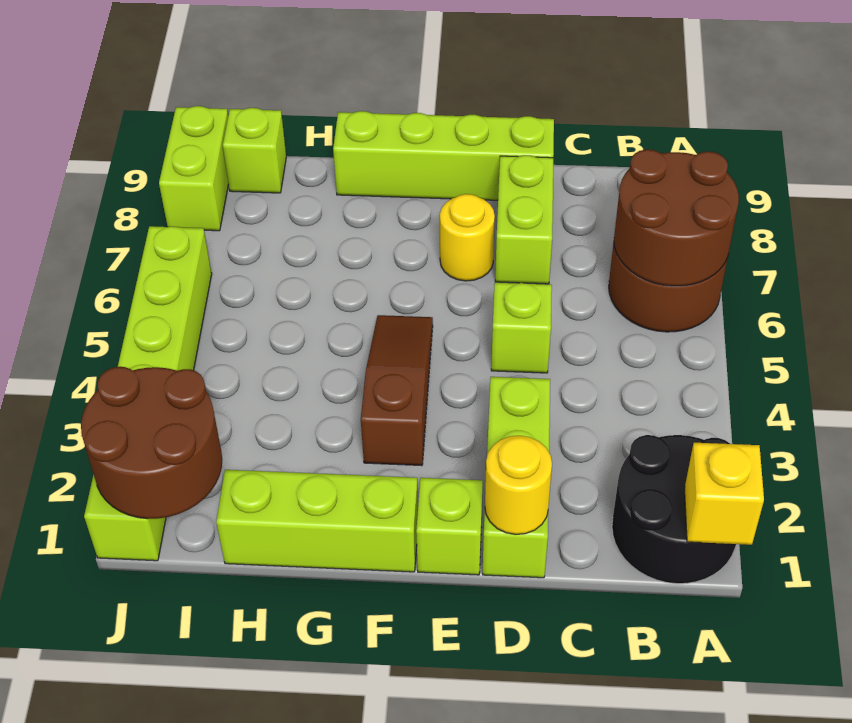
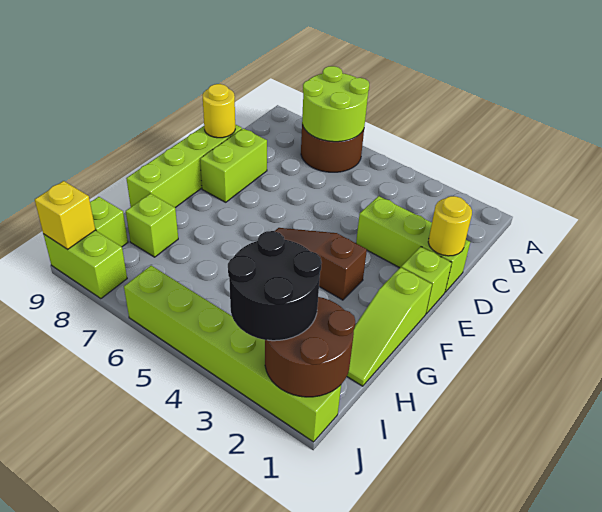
black 2x2 round brick [612,435,736,584] -> black 2x2 round brick moved to [228,231,322,341]
yellow 1x1 brick [685,443,764,545] -> yellow 1x1 brick moved to [35,181,95,249]
brown 2x2 round brick [614,150,739,286] -> lime 2x2 round brick [302,66,369,142]
lime 1x1 brick [491,282,552,373] -> lime 1x1 brick moved to [126,193,178,257]
lime 1x2 brick [495,155,553,284] -> lime 1x2 brick turned to [200,128,267,202]
yellow 1x1 round brick [440,194,495,281] -> yellow 1x1 round brick moved to [202,84,235,138]
lime 1x3 brick [216,470,418,572] -> lime 1x3 slope [347,267,432,386]

